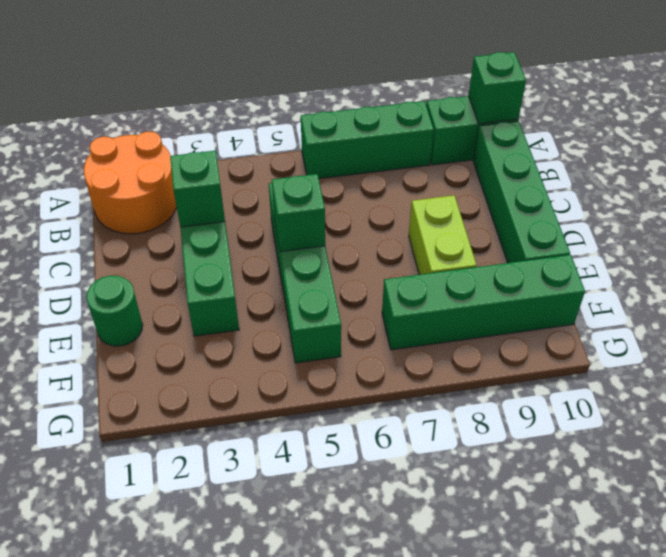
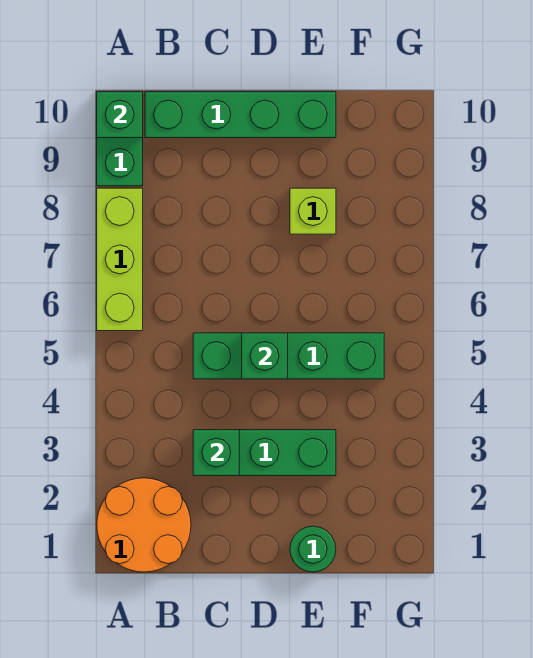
green 1x3 brick [301,101,434,179] -> lime 1x3 brick [97,188,143,331]
lime 1x2 brick [409,195,477,275] -> lime 1x1 brick [290,188,336,234]
green 1x4 brick [382,255,585,350] -> none

